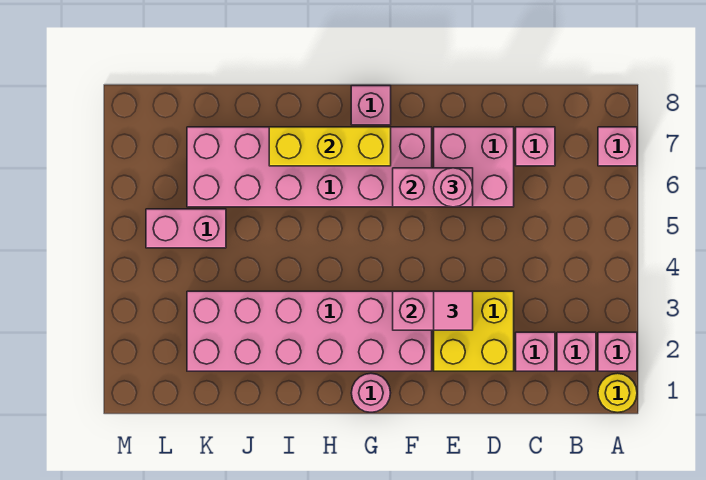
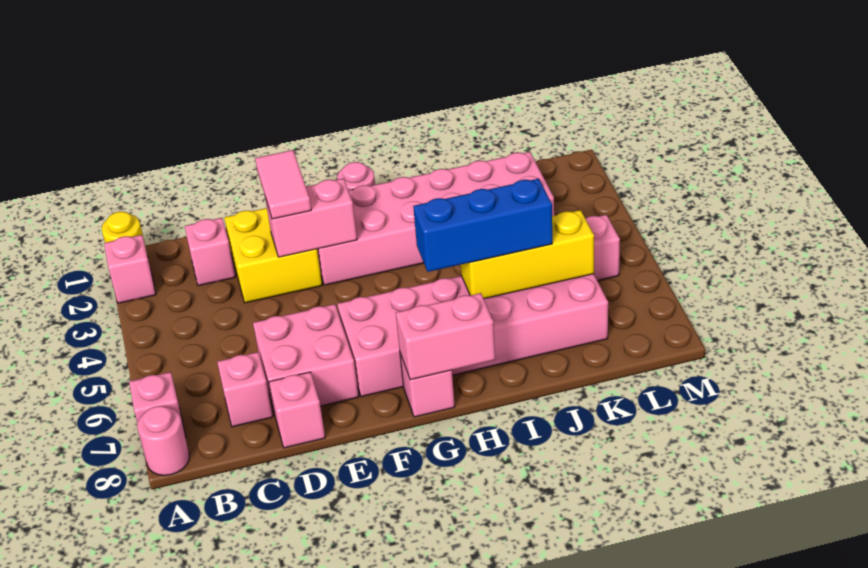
pink 1x1 brick [557,332,596,371] -> pink 1x1 brick moved to [269,372,325,448]
pink 1x1 tile [434,291,473,330] -> pink 1x2 tile [255,150,311,219]
pink 1x2 brick [393,168,473,207] -> pink 1x2 brick moved to [396,293,495,380]
pink 1x1 round brick [434,168,473,207] -> pink 1x1 round brick moved to [137,406,189,476]
yellow 1x3 brick [269,127,391,166] -> yellow 1x3 brick moved to [461,210,594,299]
none -> blue 1x3 brick [413,179,552,272]

